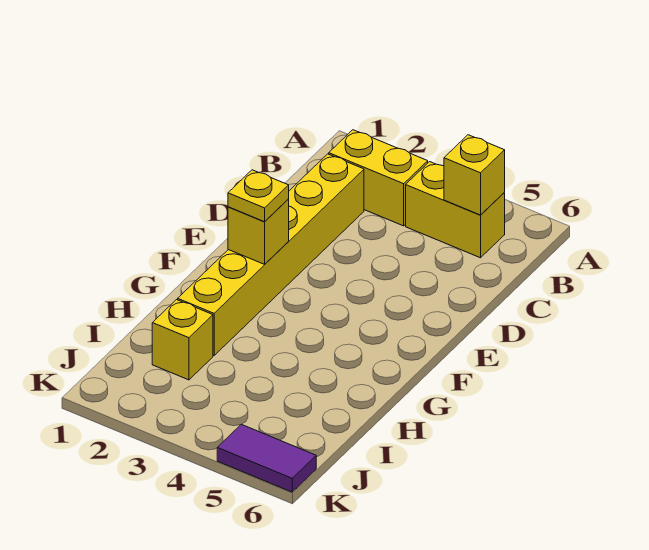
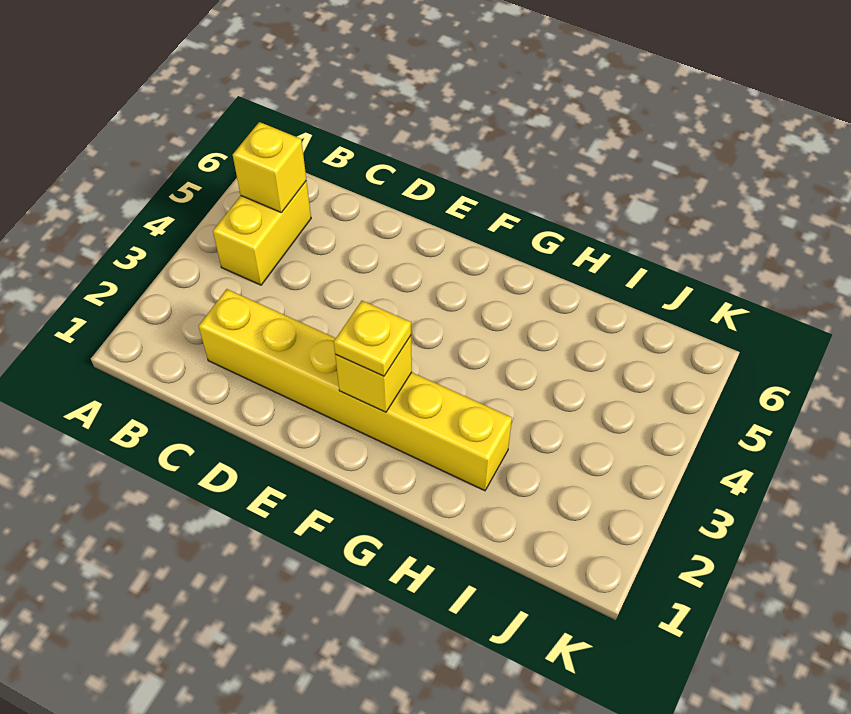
yellow 1x2 brick [329,130,428,226] -> none
yellow 1x1 brick [152,300,213,380] -> none
purple 1x2 tile [217,424,316,492] -> none

